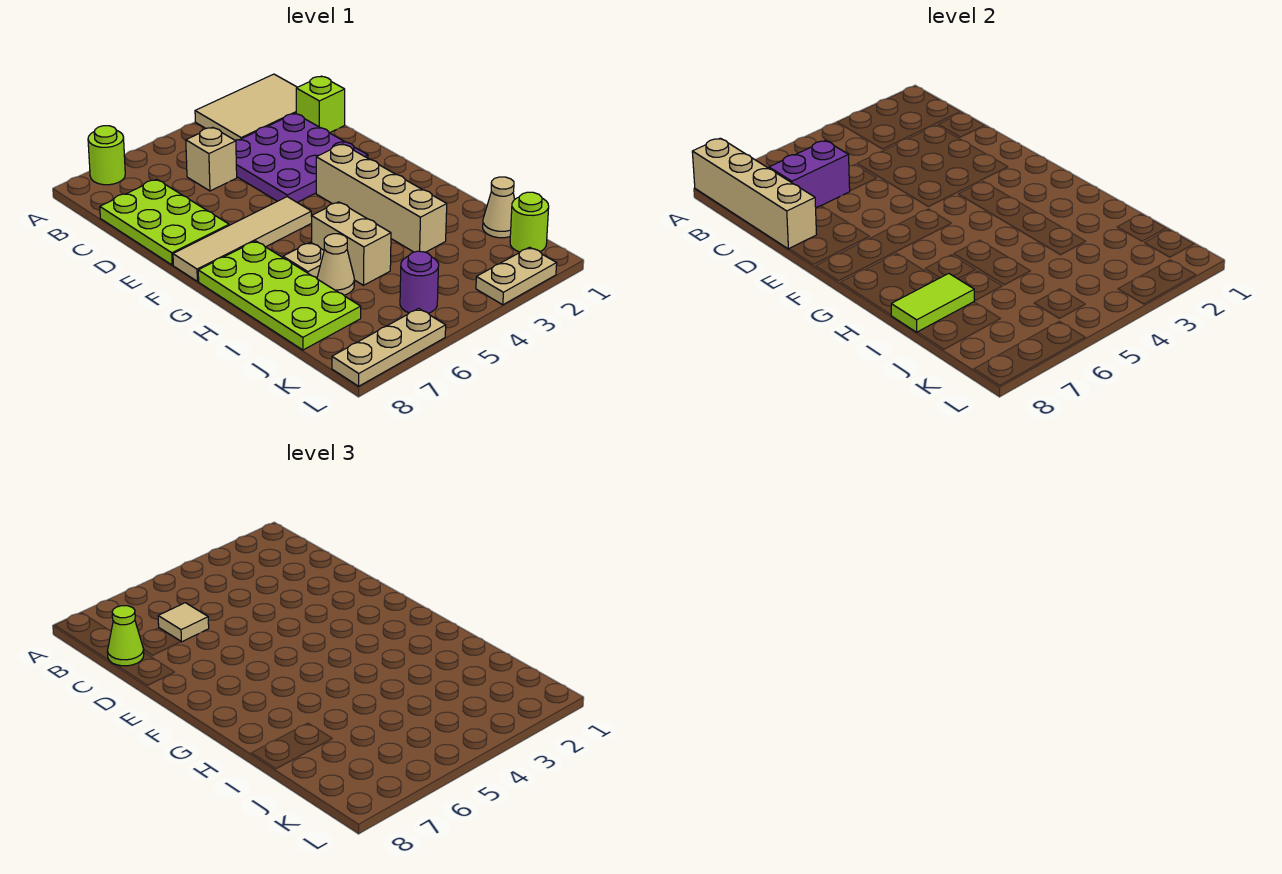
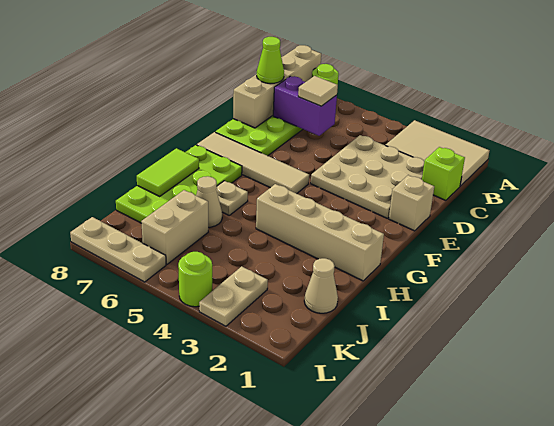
purple 3x3 plate [235,114,368,203] -> tan 3x3 plate [311,135,424,218]
tan 1x1 brick [186,127,237,191] -> tan 1x1 brick moved to [389,175,434,231]
tan 1x4 brick [316,144,447,252] -> tan 1x4 brick turned to [256,184,384,281]
tan 1x2 brick [312,202,391,285] -> tan 1x2 brick moved to [141,190,208,264]
lime 1x2 tile [891,274,974,332] -> lime 1x2 tile turned to [137,148,199,196]
lime 1x1 round brick [510,192,549,252] -> lime 1x1 round brick moved to [178,252,212,307]
purple 1x1 round brick [400,251,439,313] -> none
tan 1x2 plate [476,247,557,305] -> tan 1x2 plate turned to [199,266,268,326]

